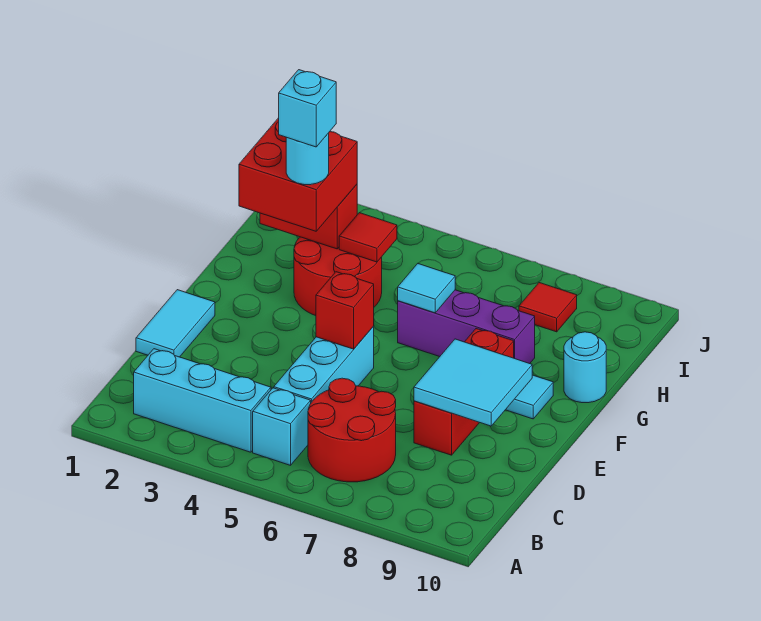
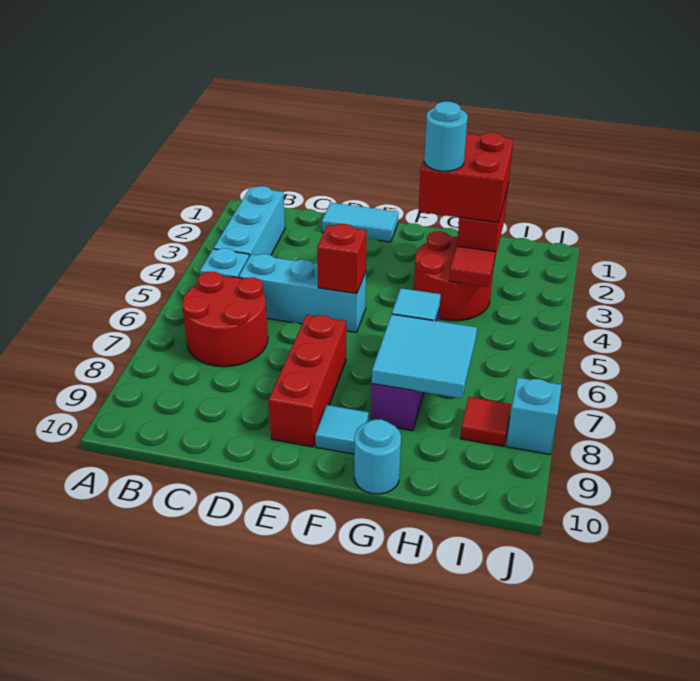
red 1x3 brick [414,329,514,455] -> red 1x3 brick turned to [269,315,346,447]
cyan 2x2 tile [414,339,532,426] -> cyan 2x2 tile moved to [372,314,477,398]
cyan 1x1 brick [279,70,336,147] -> cyan 1x1 brick moved to [506,377,562,454]

